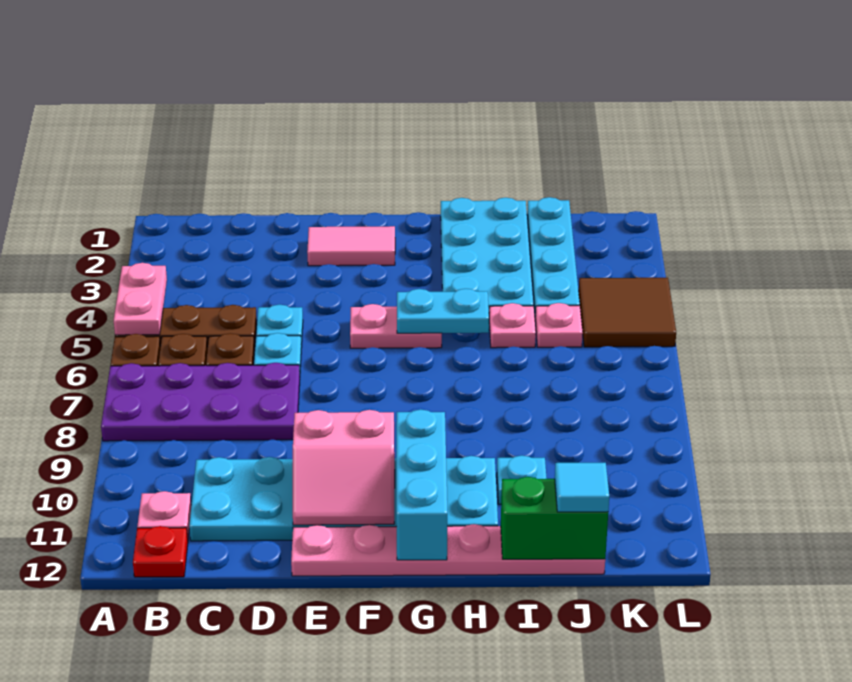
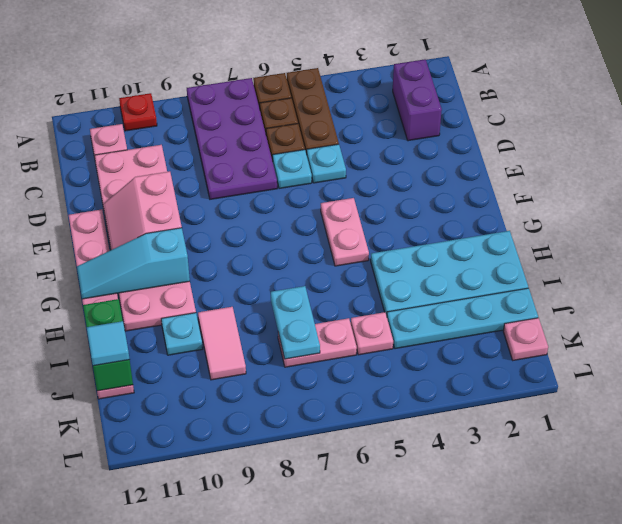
pink 1x2 plate [114,263,167,335] -> pink 1x2 plate moved to [278,318,357,367]
none -> purple 1x2 brick [393,59,442,141]
red 1x1 plate [133,526,188,577] -> red 1x1 plate moved to [119,93,157,131]
cyan 2x6 plate [189,456,498,541] -> pink 2x6 plate [94,145,196,331]
pink 1x2 tile [307,226,395,266] -> pink 1x2 tile moved to [198,307,246,380]
cyan 1x2 plate [397,289,489,333] -> cyan 1x2 plate moved to [271,286,320,359]
cyan 1x3 brick [396,409,447,560] -> cyan 1x3 slope [77,228,190,299]
pink 1x1 plate [489,303,536,348] -> pink 1x1 plate moved to [503,318,548,360]
brown 2x2 tile [579,278,676,347] -> none

